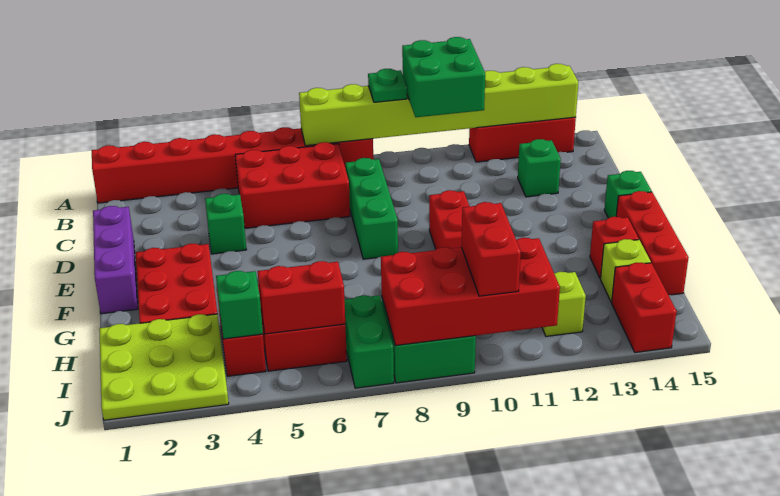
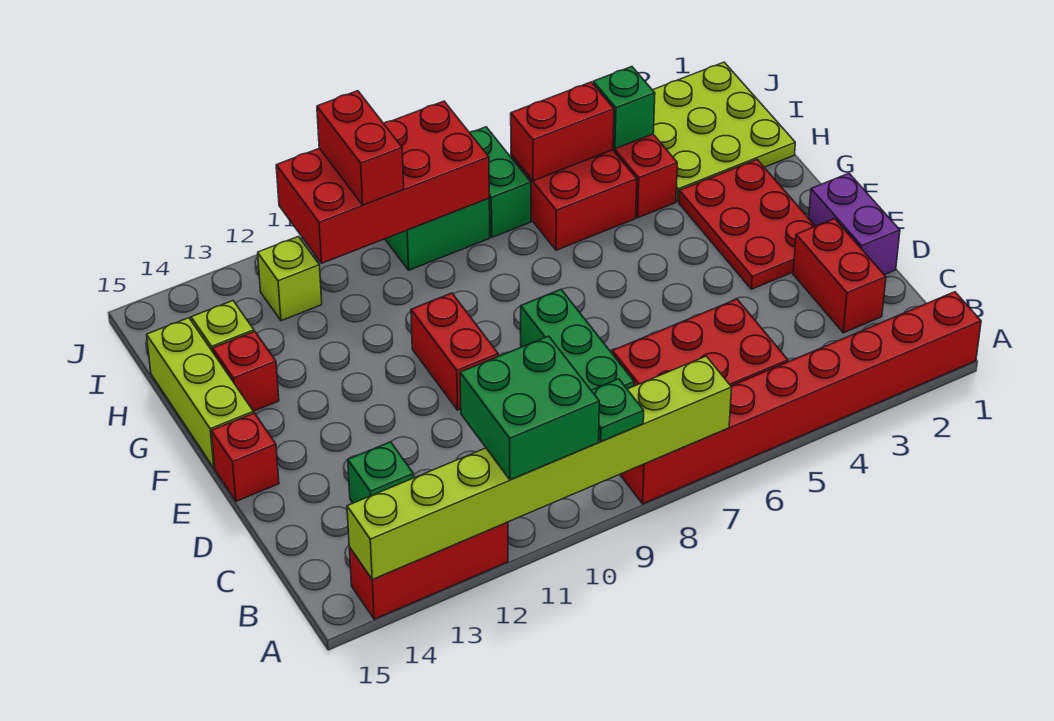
purple 1x3 brick [93,206,138,314] -> purple 1x2 brick [809,173,900,275]
green 1x1 brick [205,194,246,254] -> none
green 1x1 brick [604,171,652,218] -> red 1x1 brick [211,413,279,501]
red 1x3 brick [616,191,689,295] -> lime 1x3 brick [147,318,254,468]
red 1x2 brick [612,263,677,352] -> red 1x2 brick moved to [793,219,886,333]

